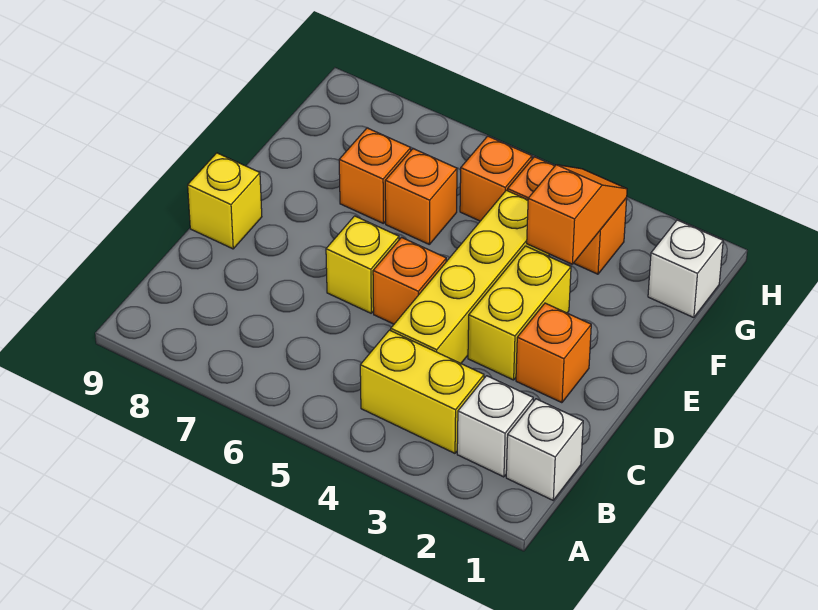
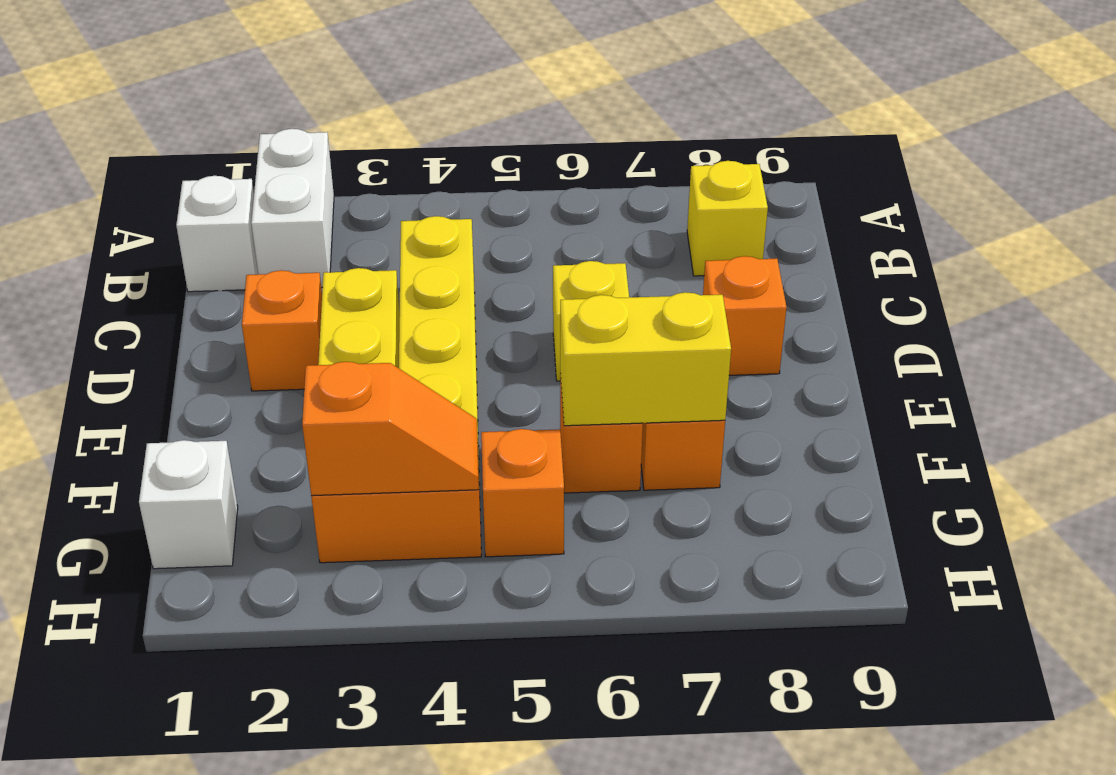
white 1x1 brick [457,376,533,477] -> white 1x2 brick [251,129,334,288]
yellow 1x2 brick [360,330,484,453] -> yellow 1x2 brick moved to [560,292,731,426]
orange 1x1 brick [373,238,446,324] -> orange 1x1 brick moved to [703,256,787,375]
yellow 1x1 brick [188,153,262,249] -> yellow 1x1 brick moved to [687,161,768,276]
orange 1x2 slope [527,165,627,264] -> orange 1x2 slope turned to [302,362,479,496]

